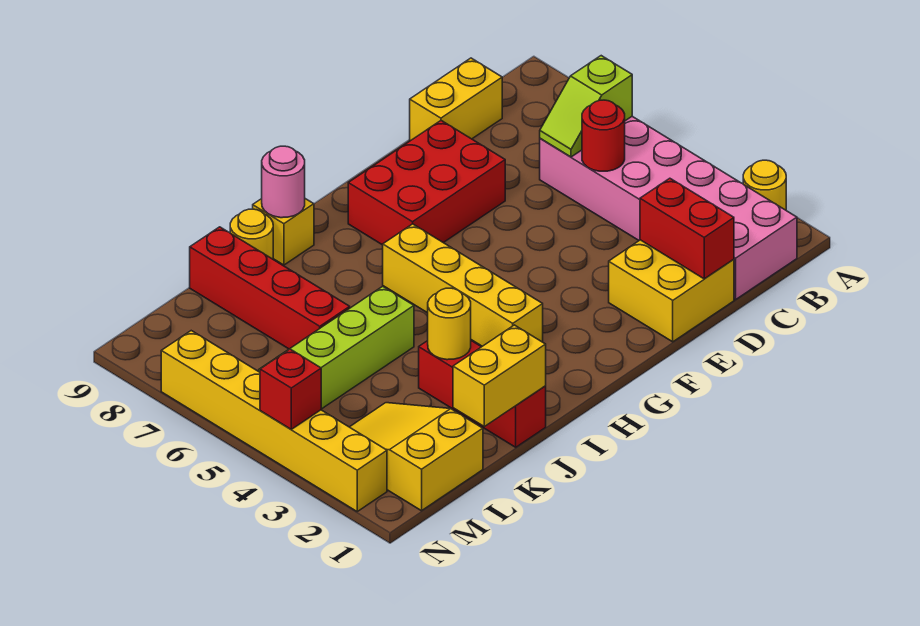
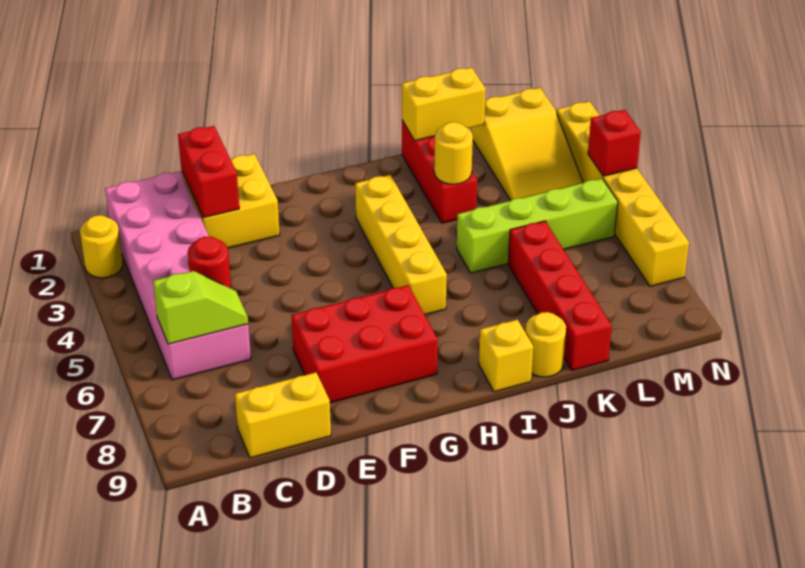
pink 1x1 round brick [262,146,305,218] -> none

